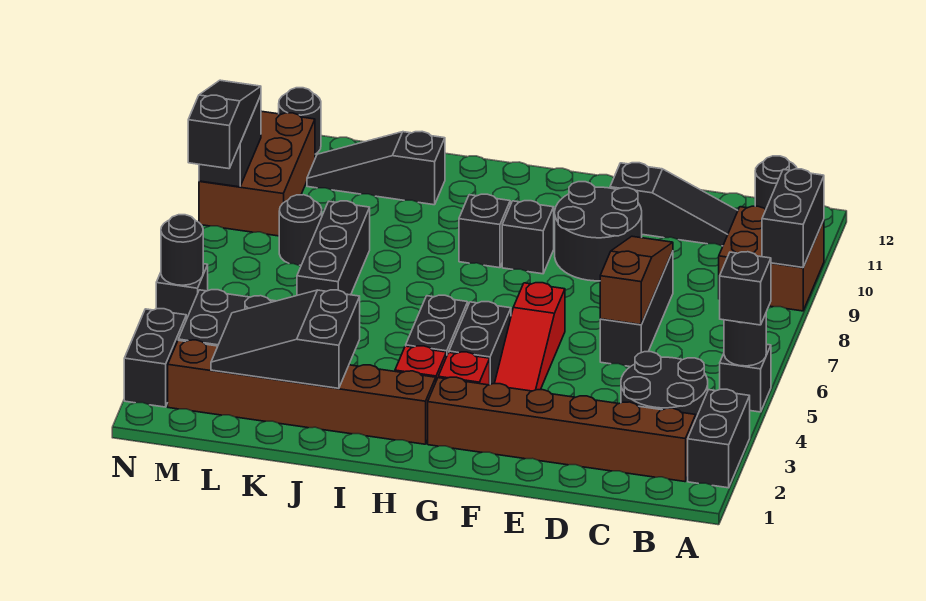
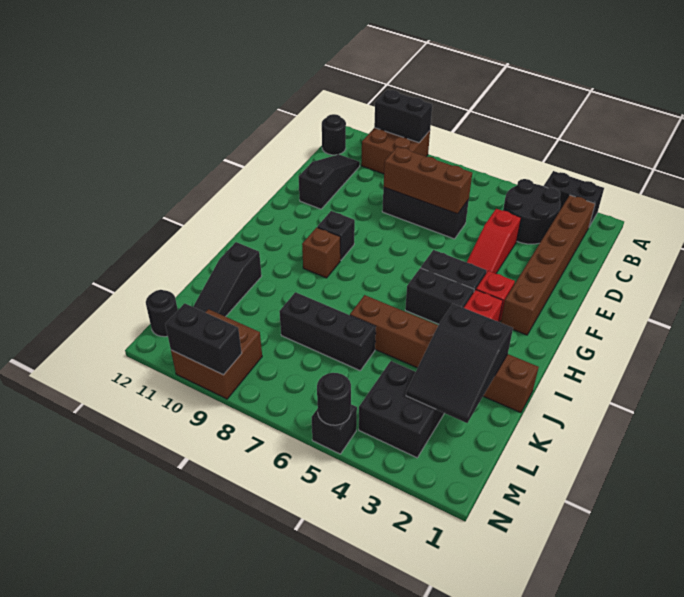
black 1x1 brick [720,344,771,412] -> none
black 1x1 round brick [724,314,766,366] -> none
black 1x1 brick [720,252,771,325] -> none
brown 1x3 slope [600,236,673,325] -> brown 1x3 brick [384,147,472,214]
black 2x2 round brick [555,182,642,281] -> none
red 1x3 slope [494,283,565,391] -> red 1x3 slope turned to [467,209,521,274]
brown 1x6 brick [168,340,436,444] -> brown 1x6 brick turned to [350,295,539,413]
black 1x1 brick [459,194,510,268] -> brown 1x1 brick [302,227,340,278]
black 1x1 round brick [279,195,322,265] -> none
brown 2x3 brick [199,111,315,236] -> brown 2x2 brick [171,309,262,399]
black 1x2 brick [124,309,186,407] -> none
black 1x3 slope [188,80,261,169] -> none

